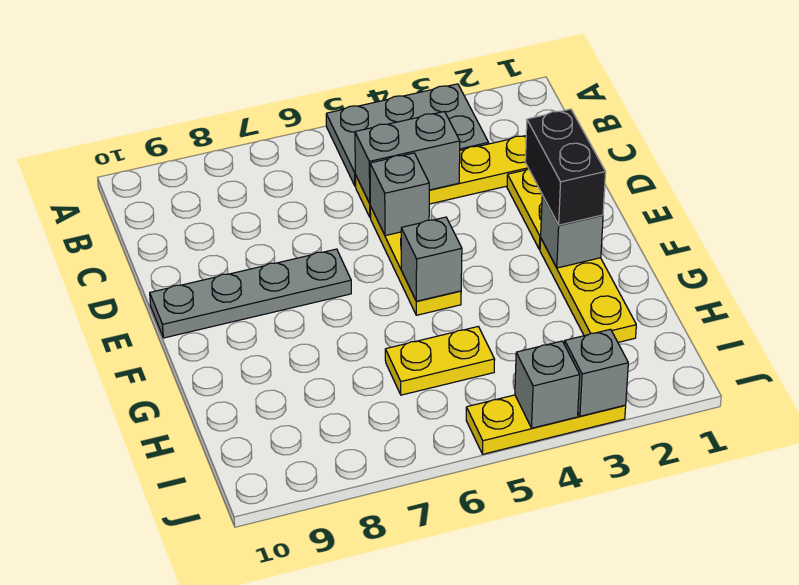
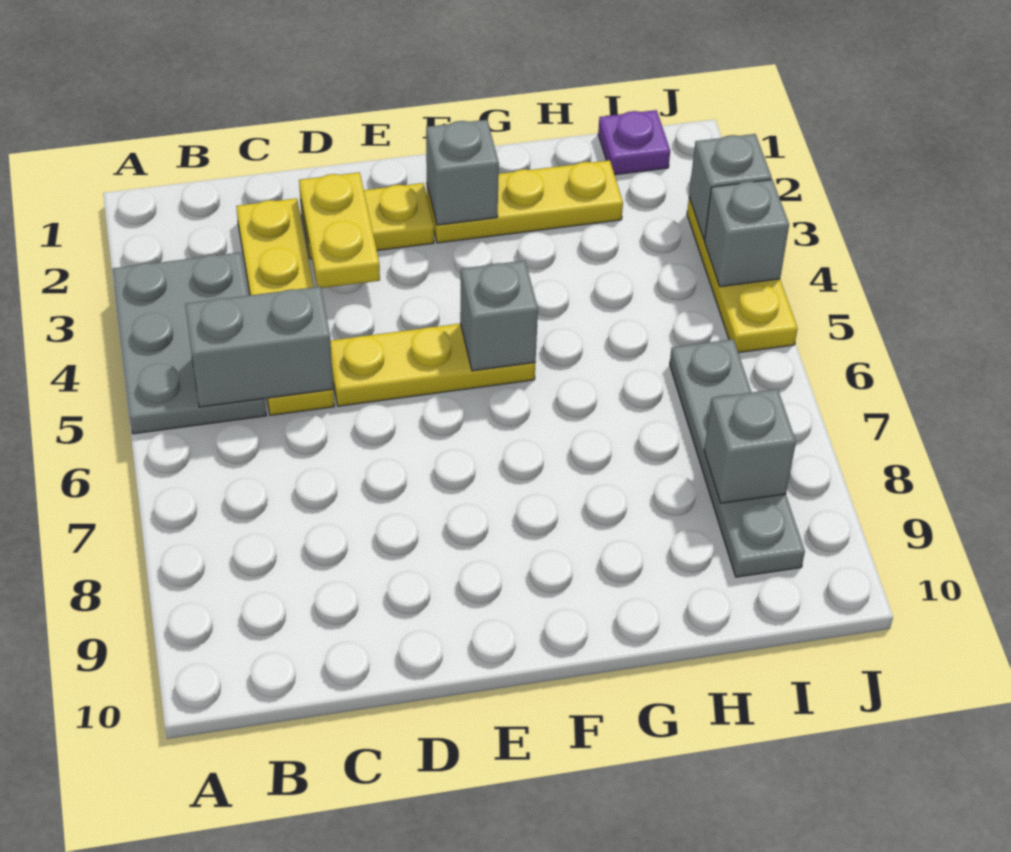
grey 1x2 brick [355,112,460,203] -> grey 1x2 brick turned to [185,286,333,407]
grey 1x1 brick [370,153,429,236] -> grey 1x1 brick moved to [704,389,796,503]
black 1x2 brick [525,109,606,225] -> none
grey 1x4 plate [150,249,351,338] -> grey 1x4 plate moved to [670,339,805,577]
yellow 1x2 plate [385,327,495,395] -> yellow 1x2 plate moved to [299,172,380,288]
none -> purple 1x1 plate [598,110,670,175]

